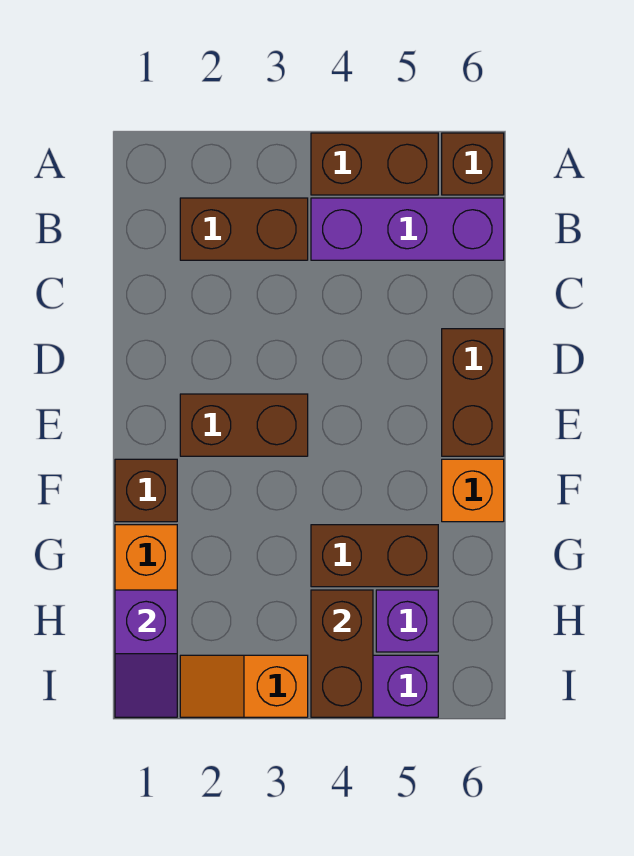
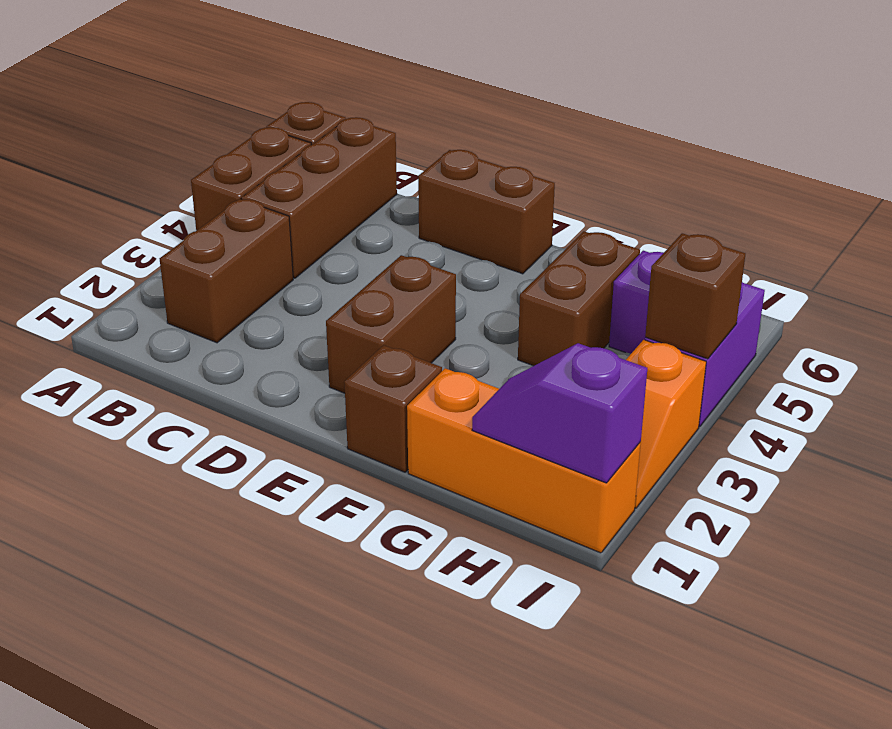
purple 1x3 brick [311,198,504,260] -> brown 1x3 brick [241,117,397,278]
orange 1x1 brick [442,459,504,522] -> none
purple 1x2 slope [115,590,177,717] -> purple 1x2 slope turned to [472,343,647,483]
brown 1x2 brick [311,590,373,717] -> brown 1x1 brick [645,233,745,359]

